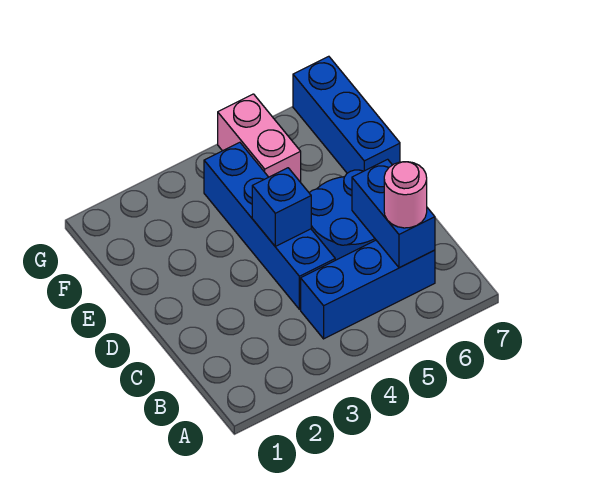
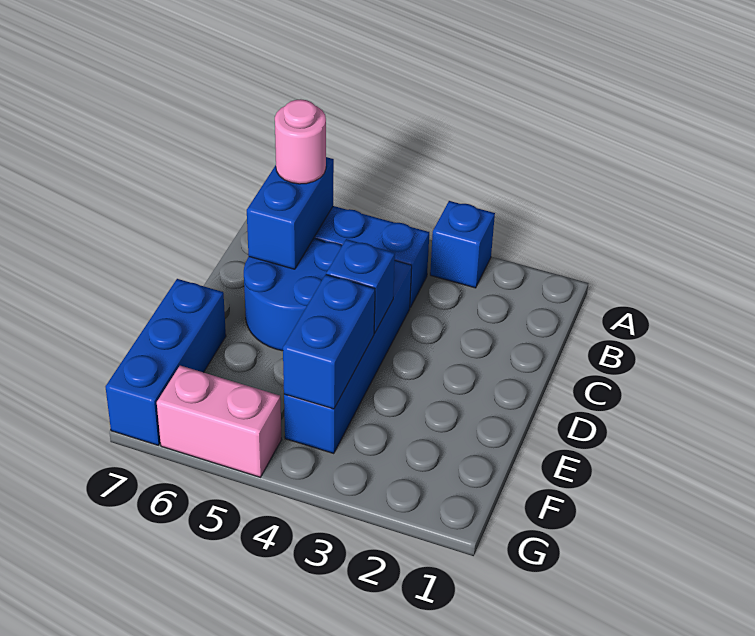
none -> blue 1x1 brick [430,201,495,288]
none -> blue 1x2 brick [283,275,375,409]
pink 1x2 brick [218,94,301,182] -> pink 1x2 brick turned to [157,366,281,477]

